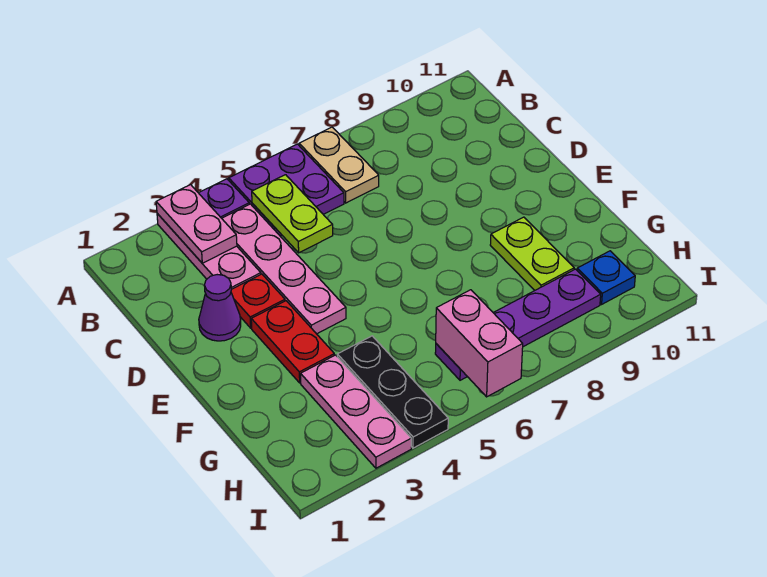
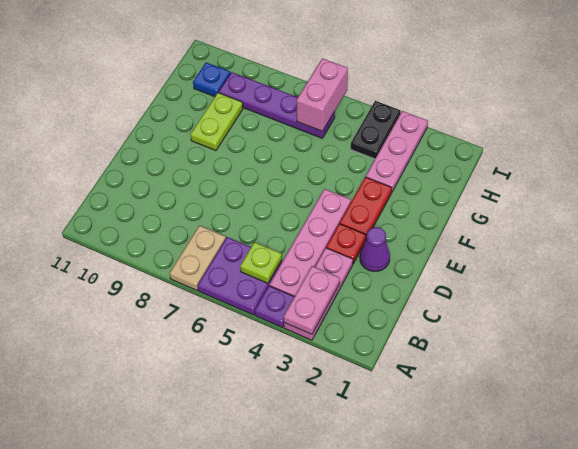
lime 1x2 plate [252,175,333,253] -> lime 1x1 plate [240,242,282,283]
black 1x3 plate [337,336,448,448] -> black 1x2 plate [351,101,401,159]

